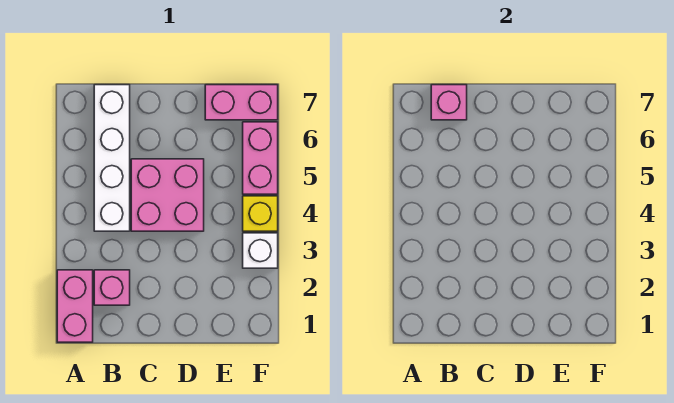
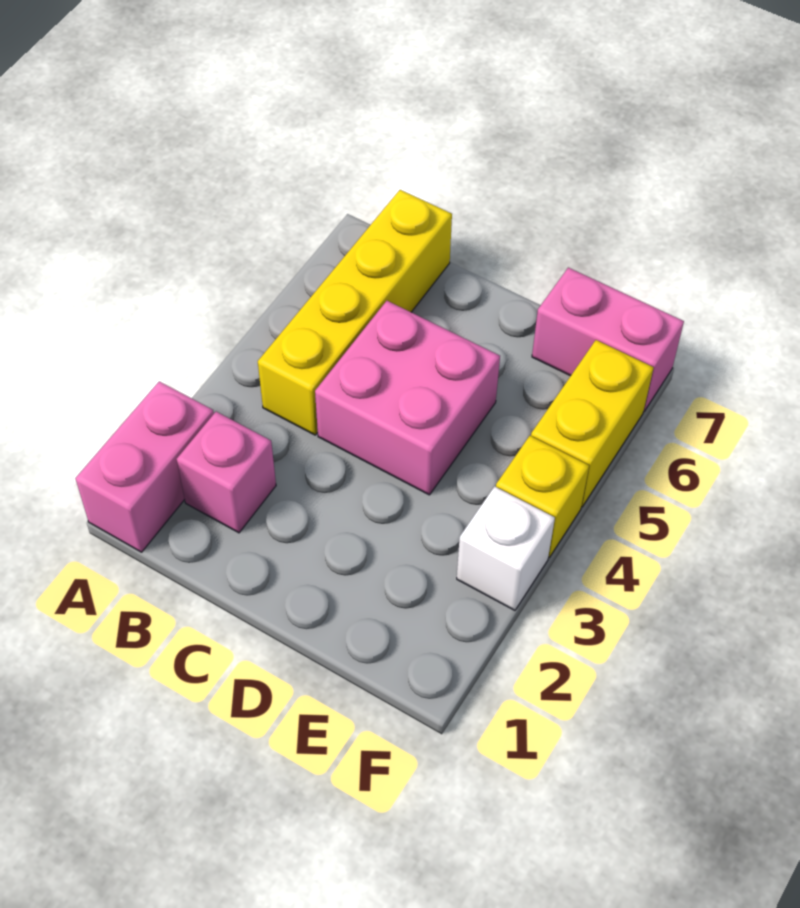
white 1x4 brick [94,85,130,231] -> yellow 1x4 brick [258,190,452,435]
pink 1x1 brick [431,85,467,120] -> none
pink 1x2 brick [243,122,278,194] -> yellow 1x2 brick [531,340,654,507]

